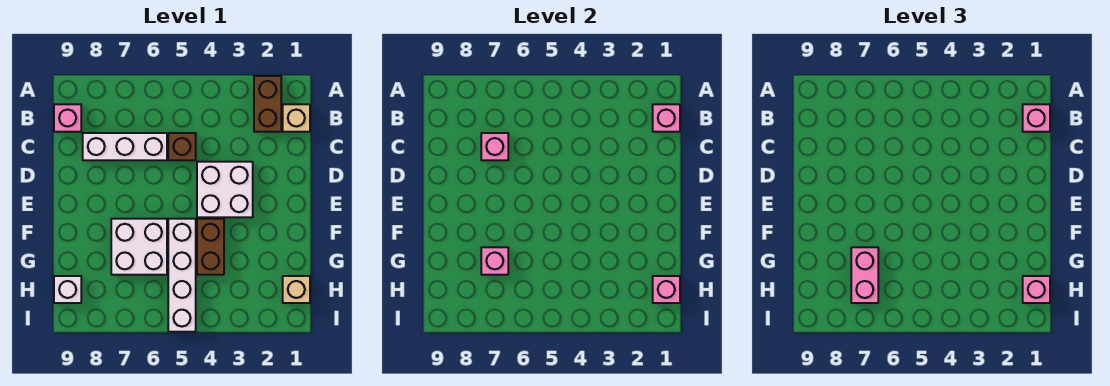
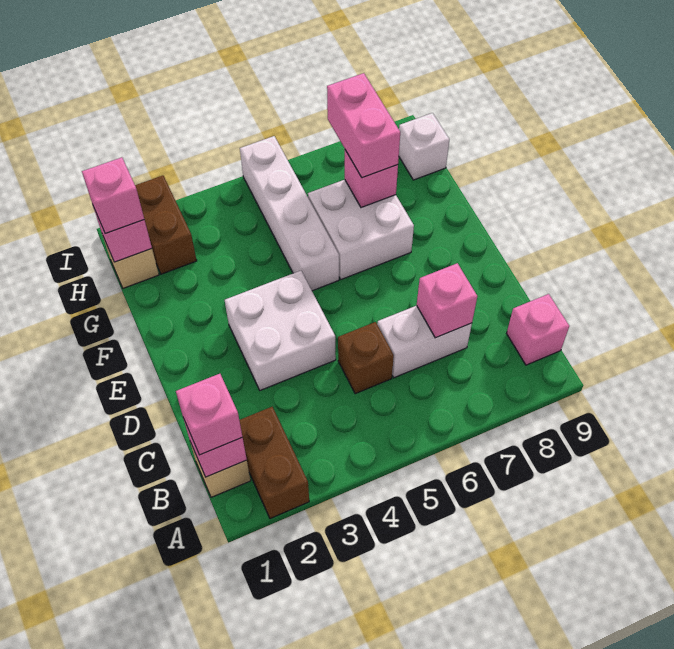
white 1x3 brick [83,133,167,160] -> white 1x2 brick [377,306,472,378]
brown 1x2 brick [197,219,224,275] -> brown 1x2 brick moved to [135,176,197,274]

